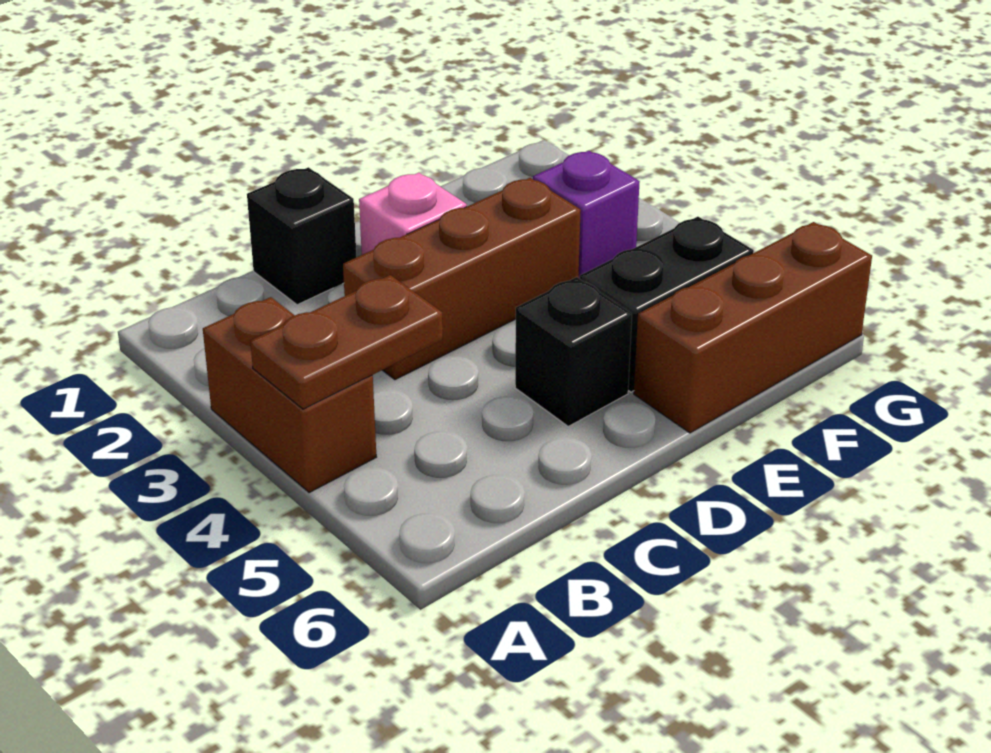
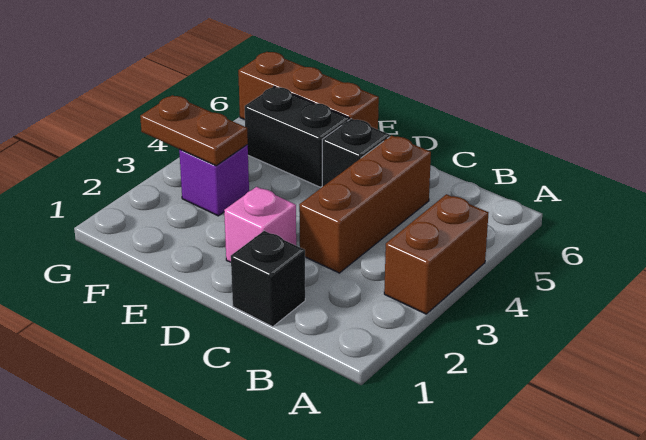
brown 1x2 plate [250,275,443,409] -> brown 1x2 plate moved to [140,95,248,166]
brown 1x3 brick [343,178,581,380] -> brown 1x3 brick turned to [299,135,431,273]

